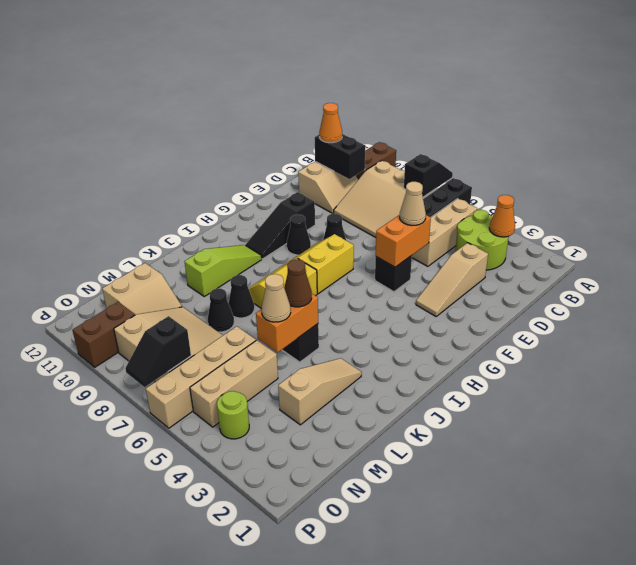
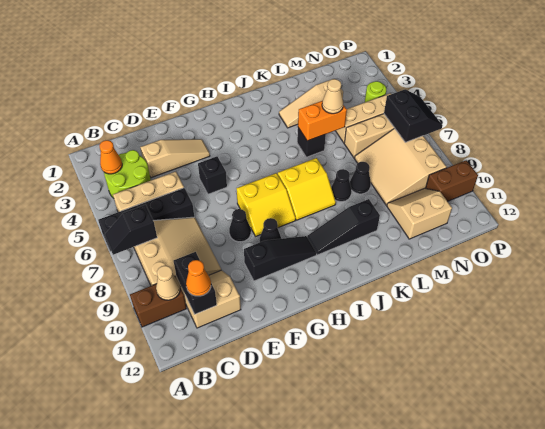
orange 1x2 brick [376,215,431,267] -> none
tan 1x1 cone [400,182,426,225] -> tan 1x1 cone moved to [156,265,180,300]
lime 1x3 slope [184,245,262,296] -> black 1x3 slope [307,199,380,255]
brown 1x1 cone [284,259,312,307] -> none
black 1x2 slope [125,316,191,387] -> black 2x2 slope [384,89,443,142]

